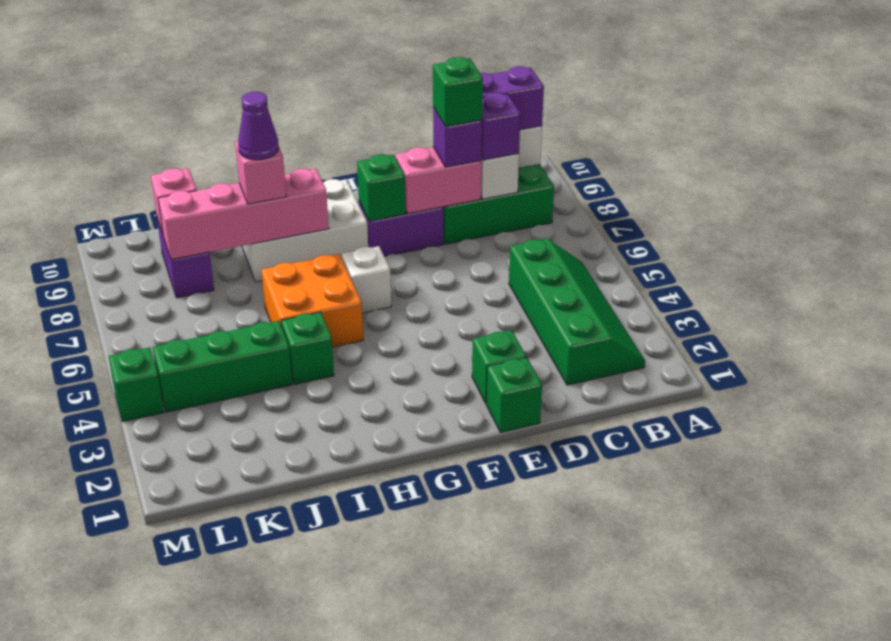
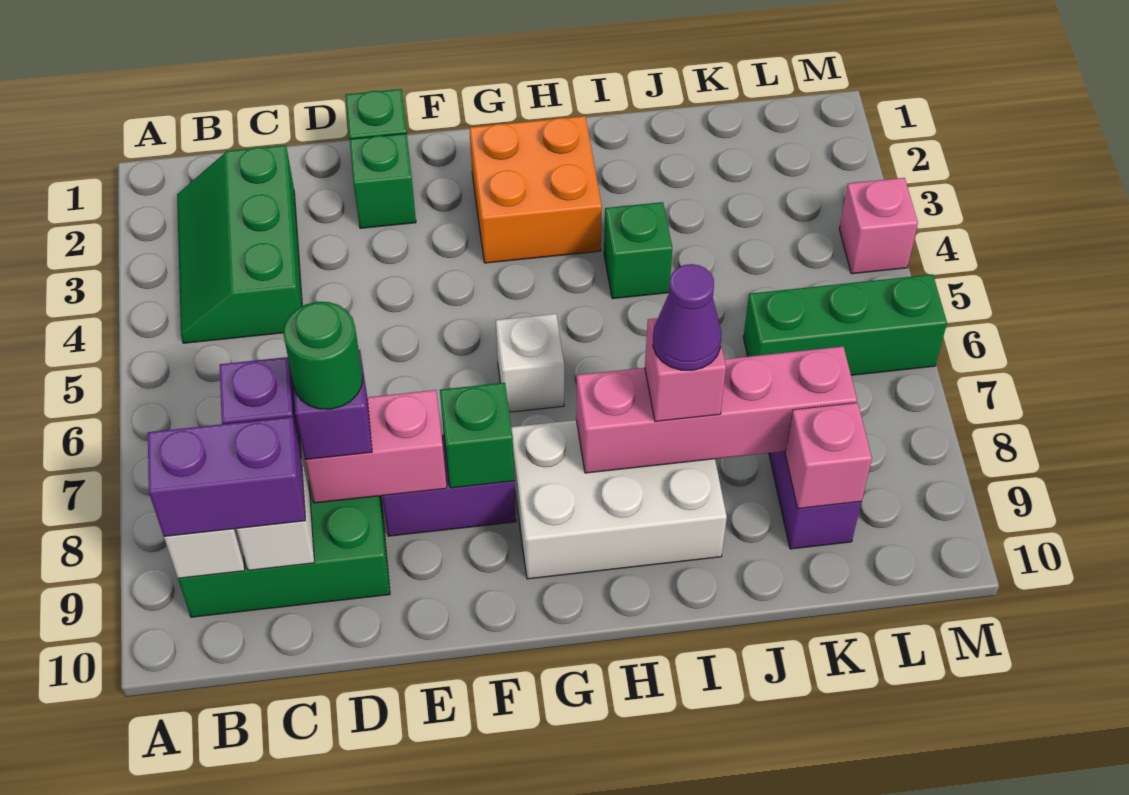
green 2x4 slope [509,239,645,385] -> green 2x3 slope [177,145,302,343]
green 1x1 brick [433,57,483,126] -> green 1x1 round brick [283,302,363,409]
orange 2x2 brick [262,254,363,347] -> orange 2x2 brick moved to [470,116,602,263]
green 1x3 brick [152,321,292,412] -> green 1x3 brick moved to [743,274,947,375]
green 1x1 brick [108,347,164,422] -> pink 1x1 brick [839,178,918,274]

